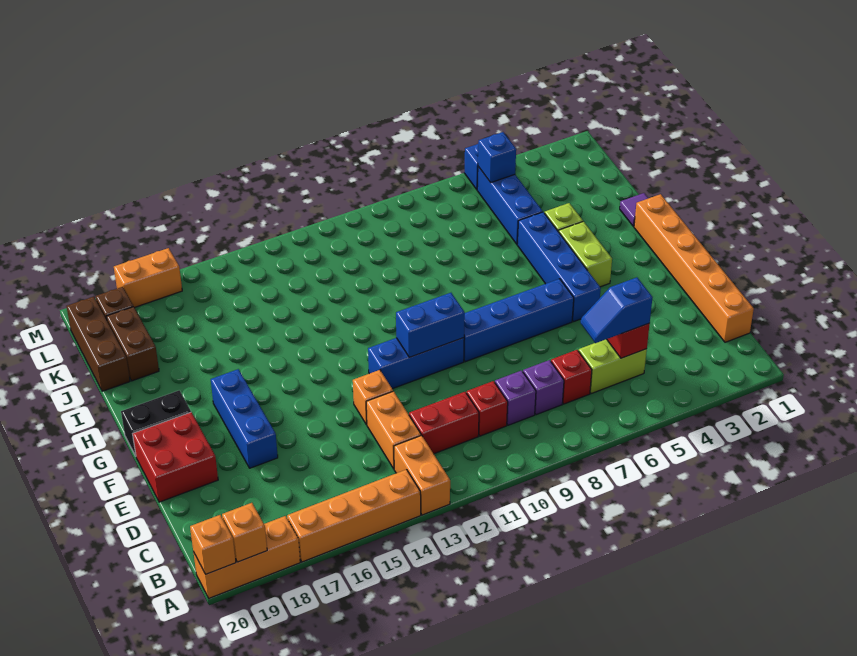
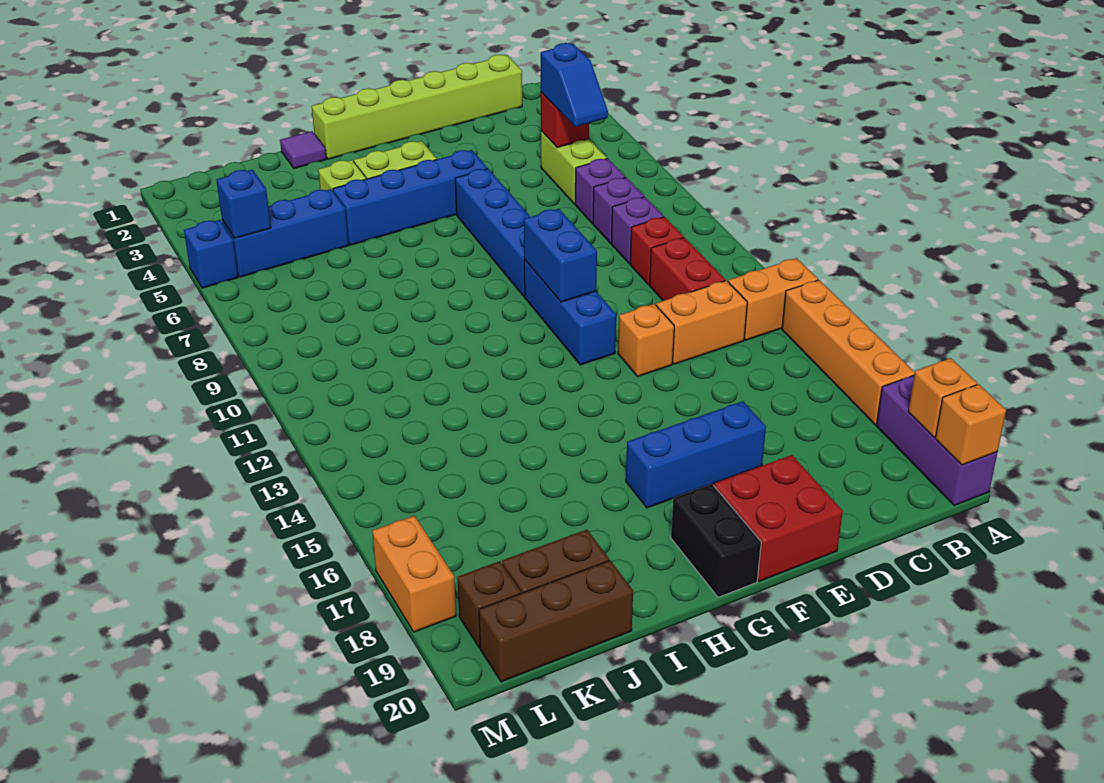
orange 1x3 brick [193,516,300,598] -> purple 1x3 brick [876,375,998,506]
orange 1x6 brick [634,194,754,342] -> lime 1x6 brick [312,55,522,159]
red 1x1 brick [551,350,592,404] -> purple 1x1 brick [575,158,625,224]

